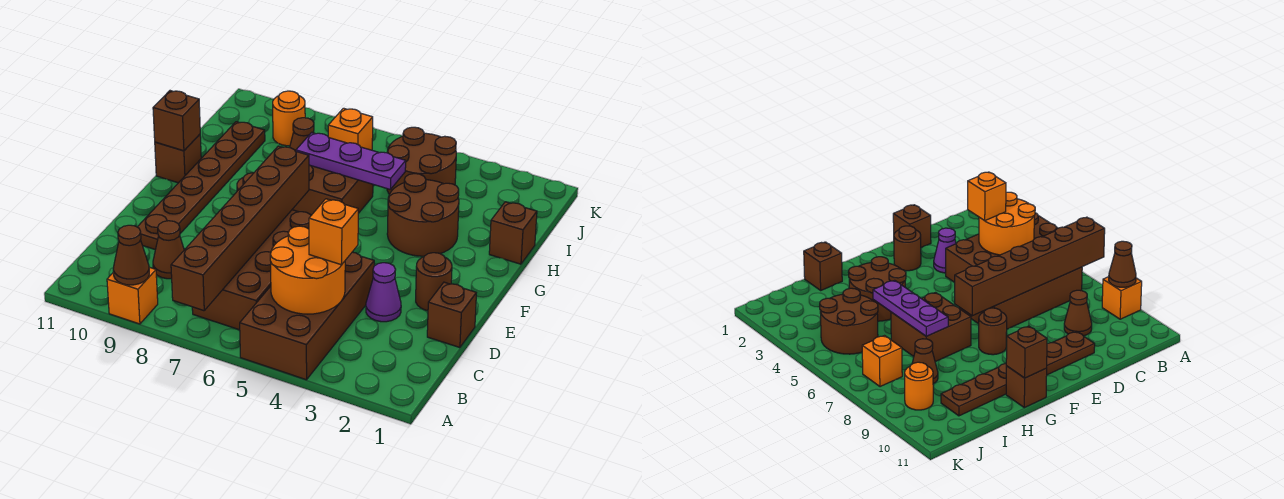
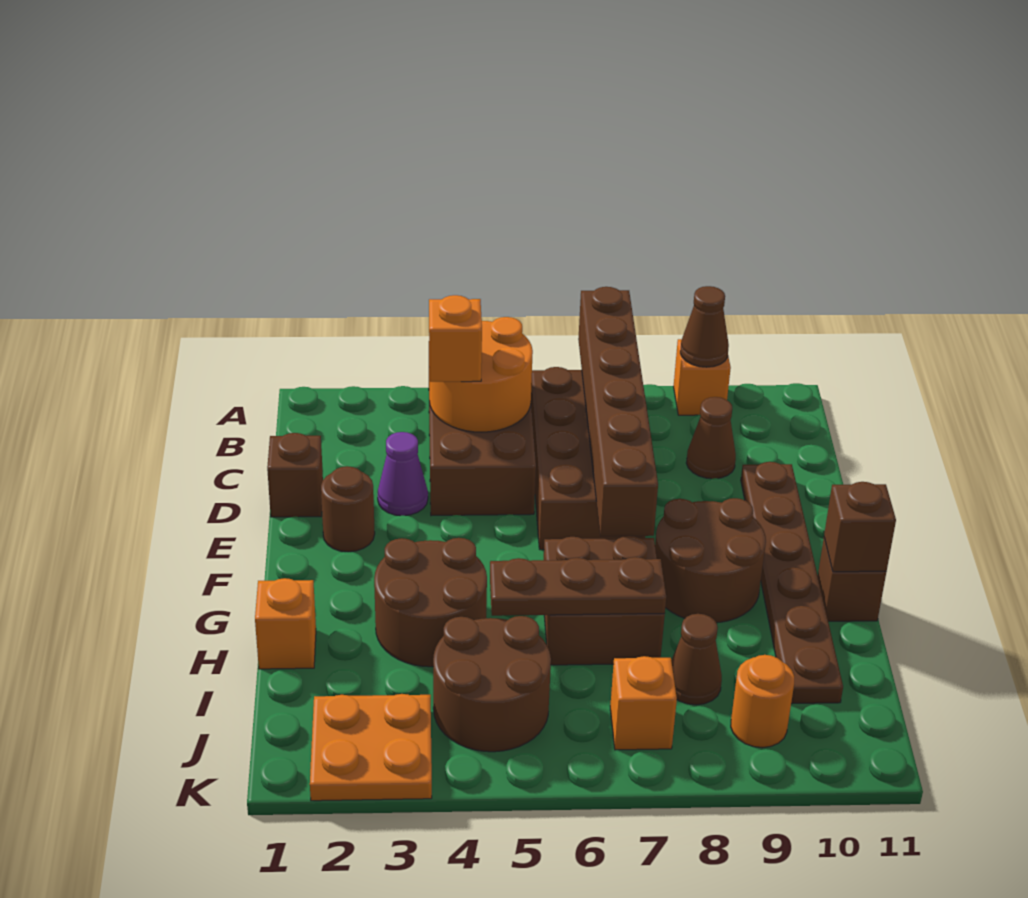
brown 1x1 round brick [979,308,1007,355] -> brown 2x2 round brick [655,498,766,623]
brown 1x1 brick [489,202,537,264] -> orange 1x1 brick [255,578,316,669]
purple 1x3 plate [296,133,406,190] -> brown 1x3 plate [490,557,666,616]
none -> orange 2x2 plate [310,694,432,801]

